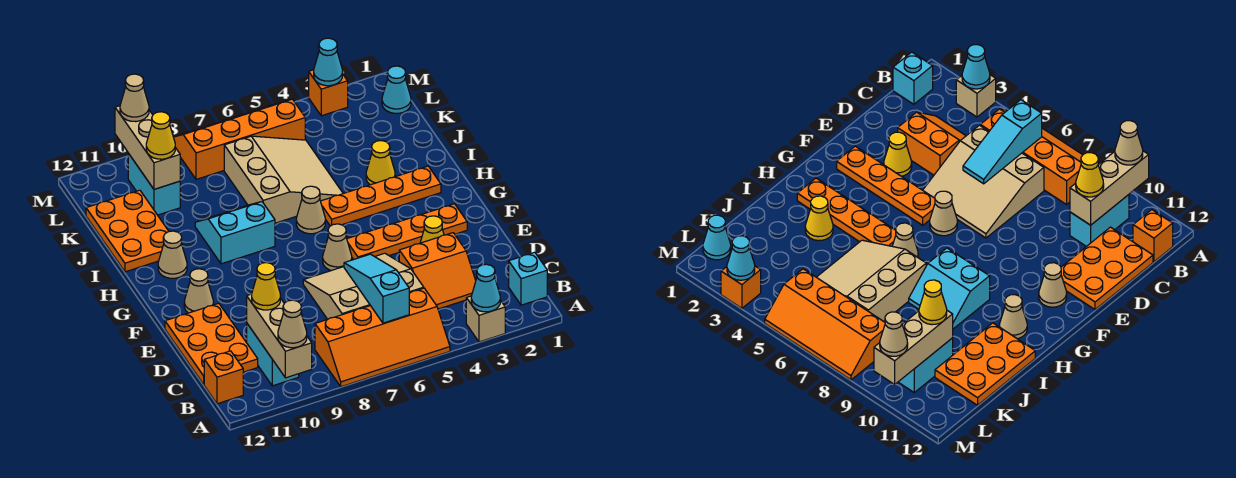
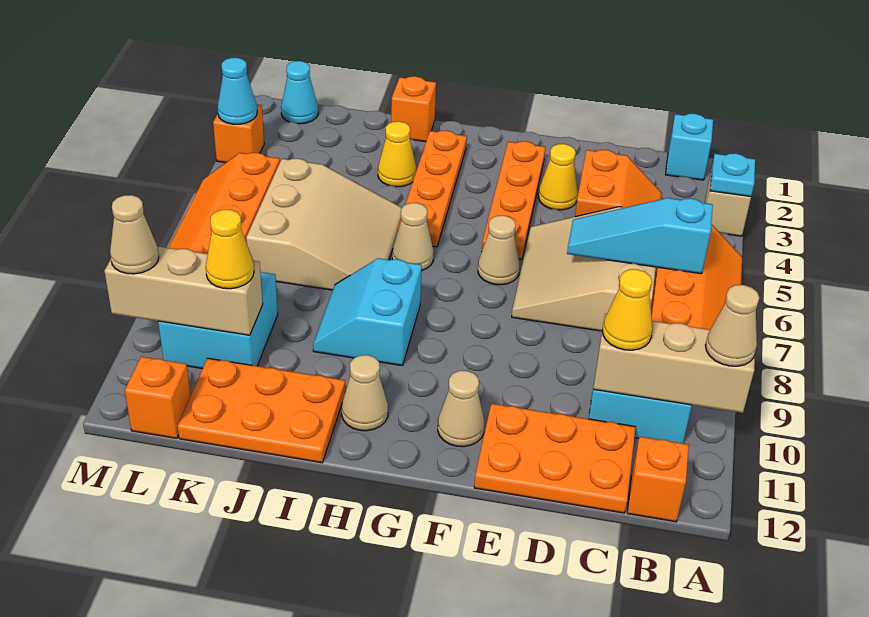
cyan 1x1 cone [471,264,500,312] -> cyan 1x1 plate [710,153,755,197]
none -> orange 1x1 brick [391,76,436,142]
tan 3x3 slope [224,136,343,223] -> tan 3x3 slope turned to [246,159,402,290]
cyan 1x2 brick [128,153,180,215] -> cyan 2x2 brick [158,272,278,369]
none -> orange 1x1 brick [125,357,191,438]

